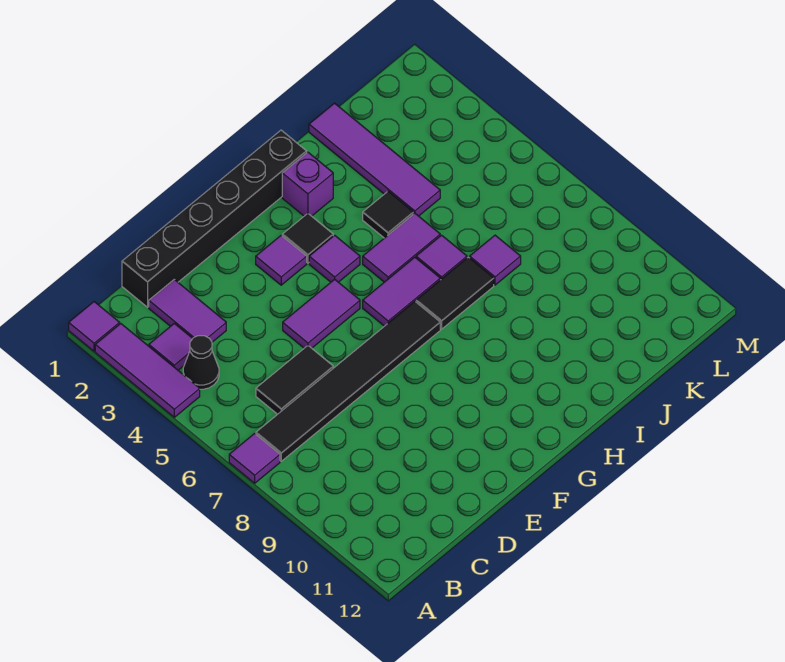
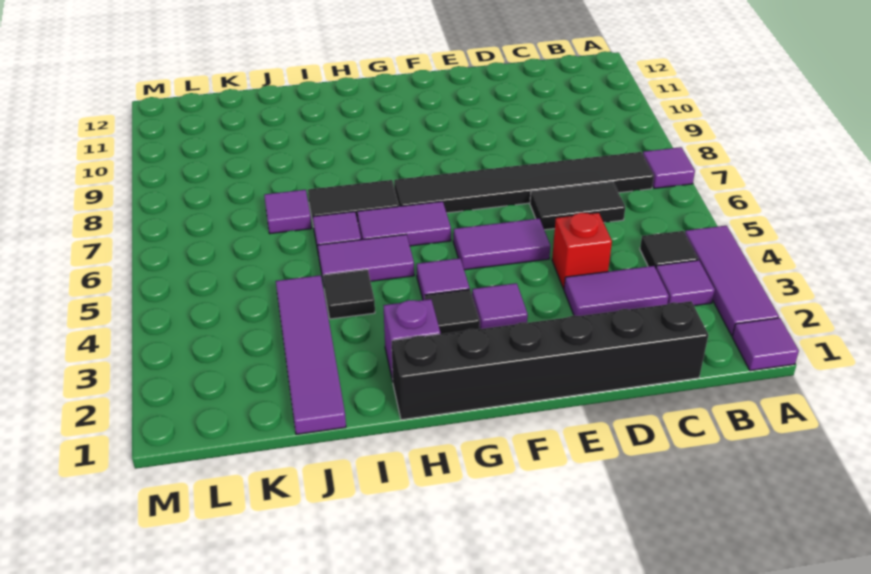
black 1x1 cone [183,336,219,389] -> black 1x1 tile [640,231,698,268]
purple 1x2 tile [149,280,226,342] -> purple 1x2 tile turned to [564,266,669,316]
none -> red 1x1 brick [552,213,612,289]

